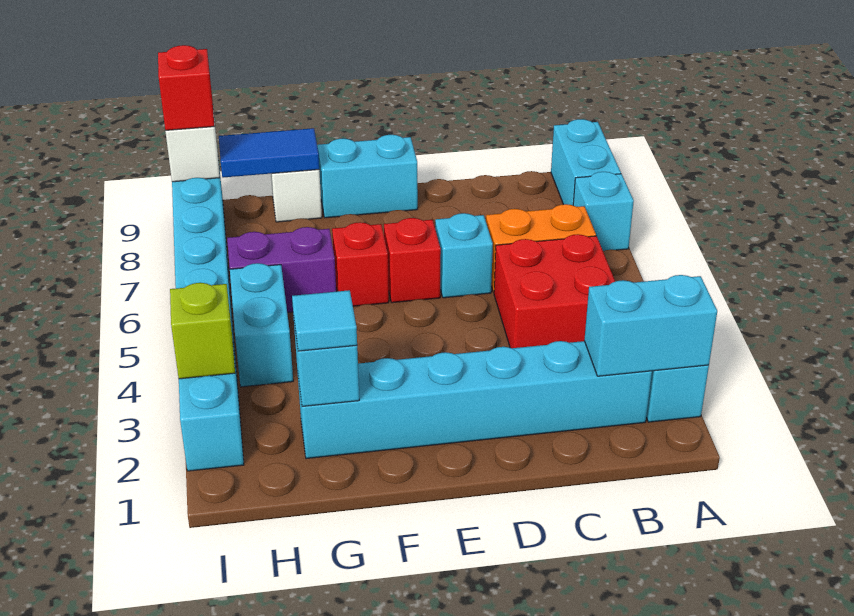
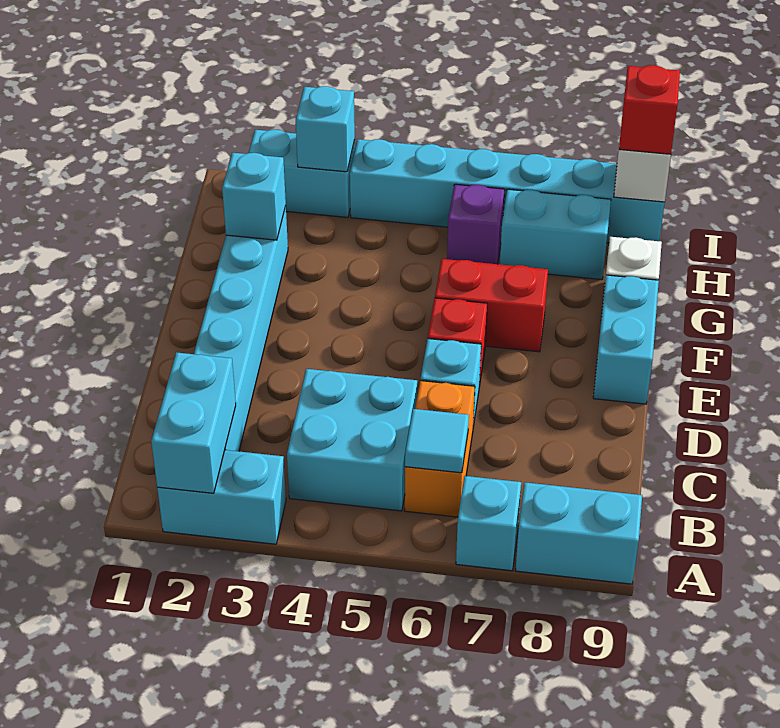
red 2x2 brick [494,234,615,348] -> cyan 2x2 brick [287,369,417,511]
red 1x1 brick [332,222,389,306] -> red 1x2 brick [435,259,548,352]
cyan 1x1 tile [292,290,357,351] -> cyan 1x1 tile moved to [405,409,469,473]
purple 1x2 brick [227,227,336,312] -> purple 1x1 brick [447,184,505,264]
blue 1x2 tile [219,128,319,178] -> none
cyan 1x2 brick [230,263,293,387] -> cyan 1x2 brick moved to [500,189,611,280]
lime 1x1 brick [170,283,235,379] -> cyan 1x1 brick [296,86,355,172]

